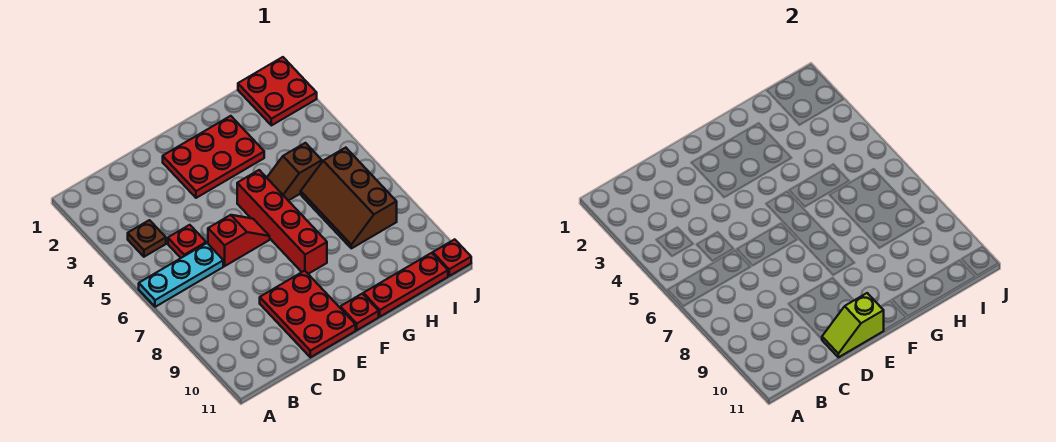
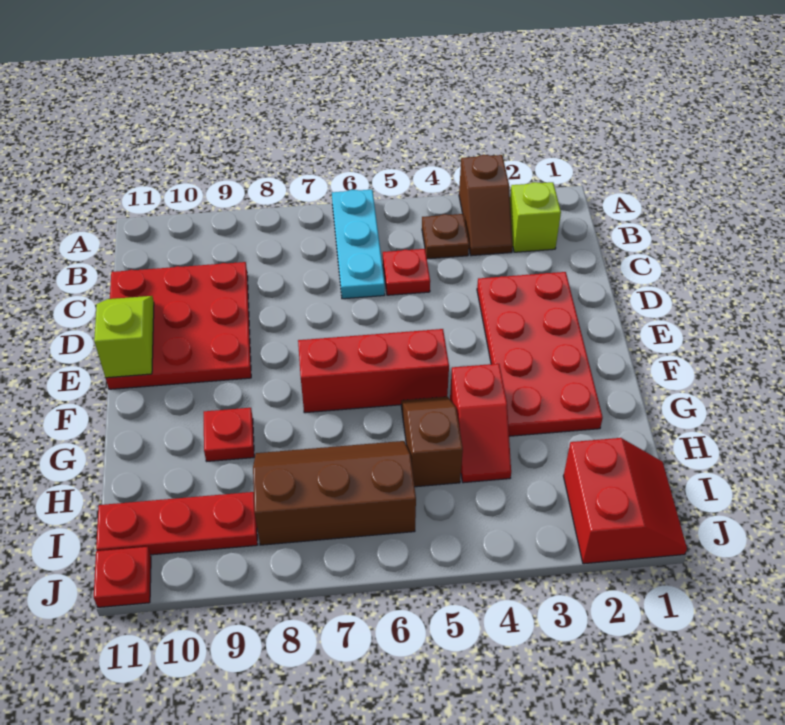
none -> brown 1x2 slope [459,155,513,256]
none -> lime 1x1 brick [510,182,561,252]
red 1x2 slope [208,215,270,266] -> red 1x2 slope moved to [450,364,511,483]
red 2x3 plate [260,271,356,357] -> red 3x3 plate [106,262,251,389]
red 2x3 plate [163,116,264,198] -> red 2x4 plate [477,272,603,436]
red 1x4 brick [237,170,327,274] -> red 1x3 brick [298,329,449,413]
red 1x1 plate [340,294,379,330] -> red 1x1 plate moved to [204,408,254,461]
red 1x3 plate [363,253,448,317] -> red 1x3 plate turned to [96,492,258,555]
red 2x2 plate [238,57,317,125] -> red 2x2 slope [564,438,687,564]

